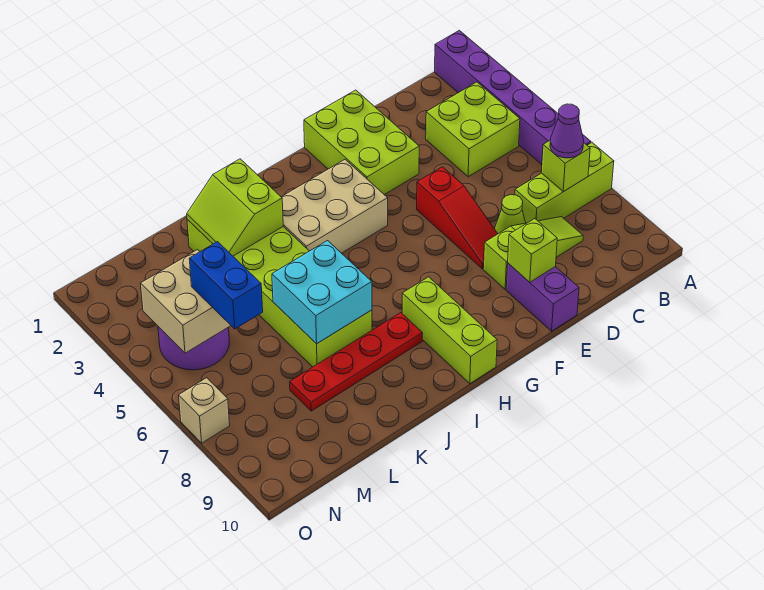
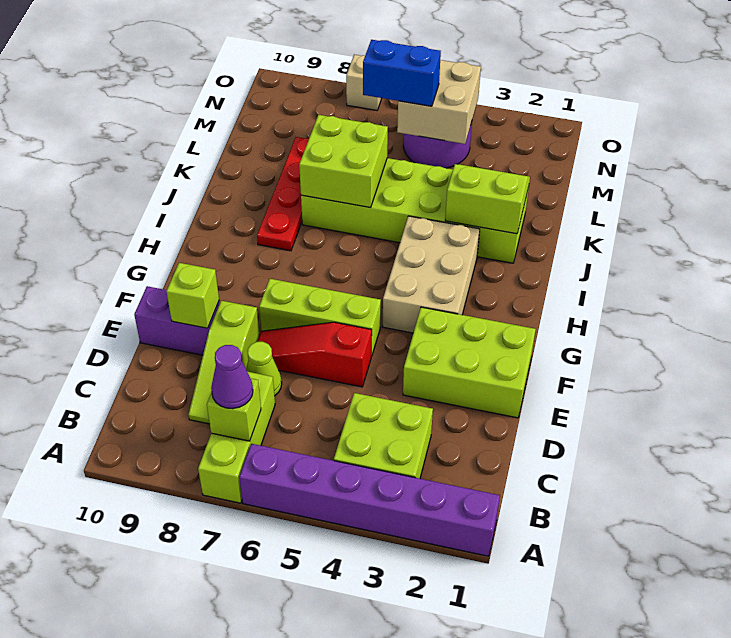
lime 1x3 brick [402,277,497,384] -> lime 1x3 brick moved to [259,279,381,356]
cyan 2x2 brick [272,241,372,344] -> lime 2x2 brick [299,115,388,207]

